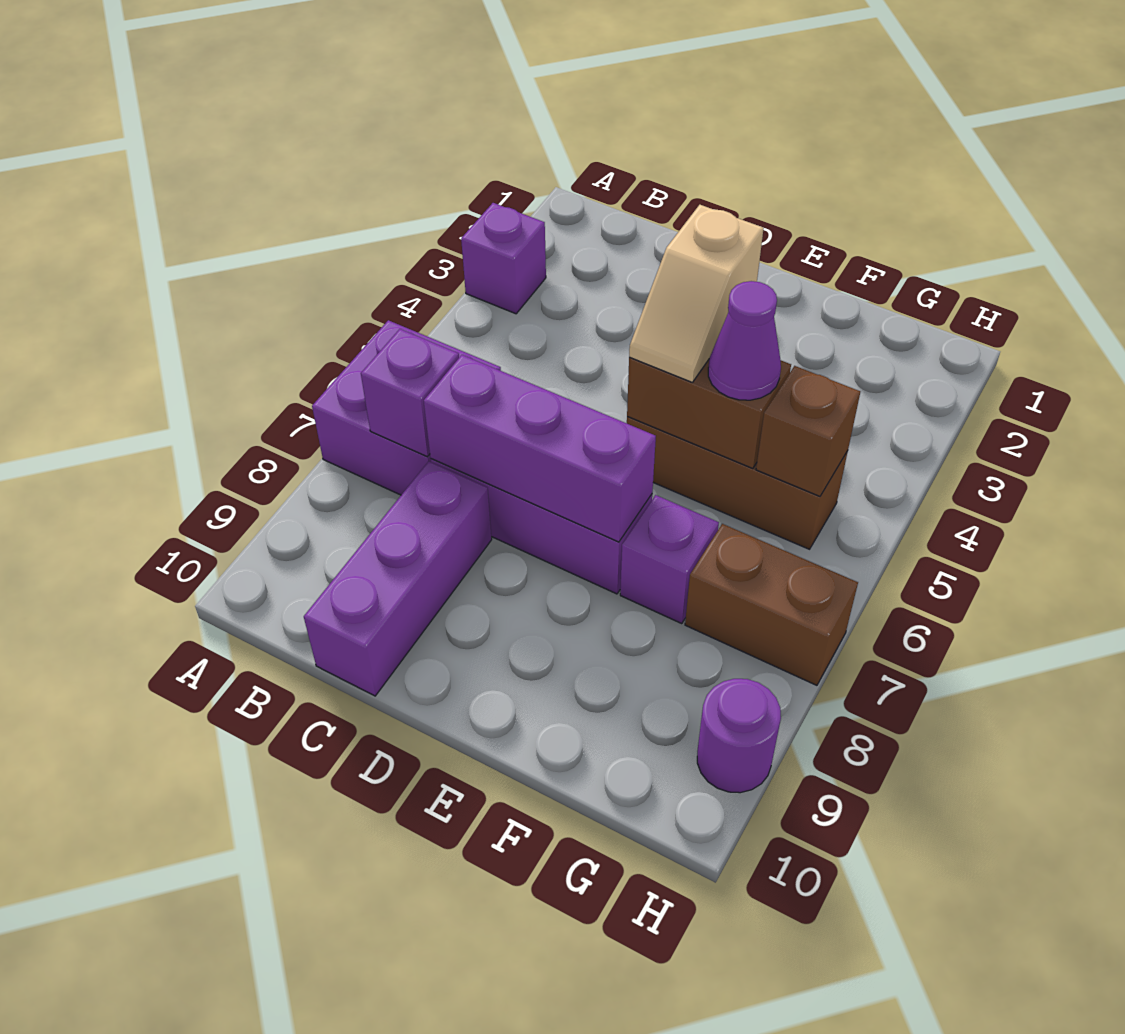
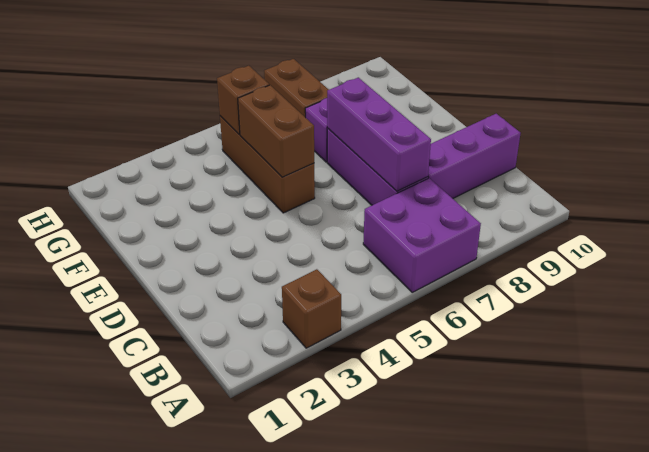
purple 1x1 brick [461,203,546,314] -> brown 1x1 brick [282,269,341,348]
purple 1x1 brick [361,329,459,457] -> none
tan 1x2 slope [629,205,764,383] -> none
purple 1x1 cone [708,281,781,400] -> none
purple 1x1 round brick [697,679,781,793] -> none

